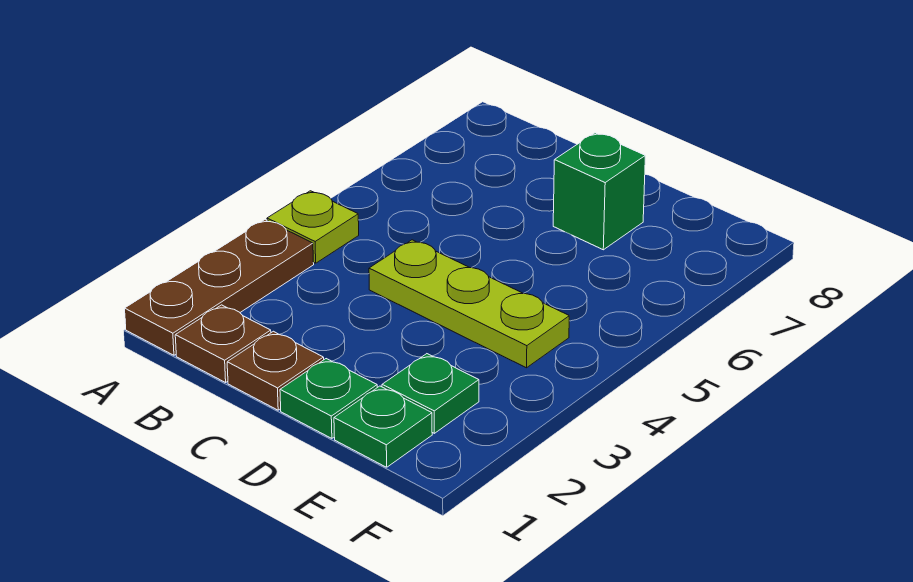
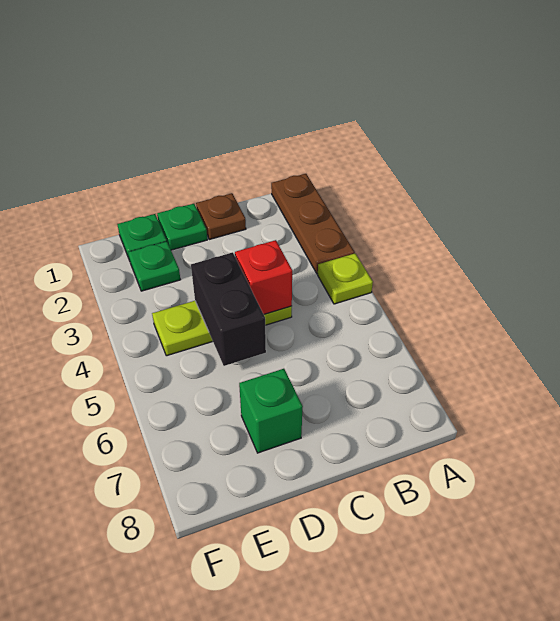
brown 1x1 plate [175,305,271,383] -> none
none -> red 1x1 brick [235,240,292,314]
none -> black 1x2 brick [191,252,266,366]

